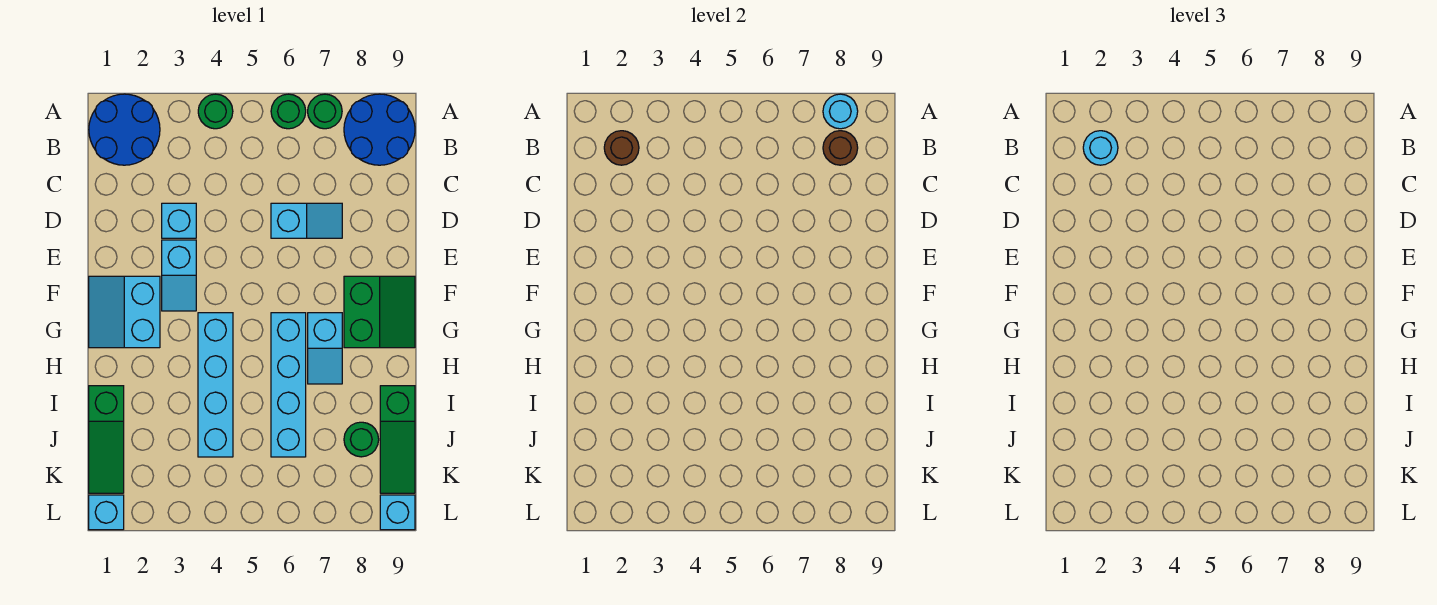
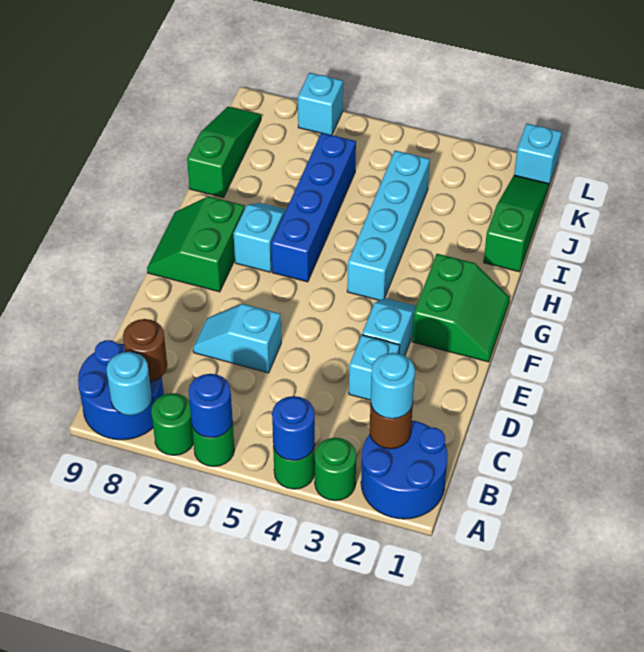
none -> blue 1x1 round brick [272,396,315,461]
none -> blue 1x1 round brick [189,374,233,438]
cyan 2x2 slope [89,276,160,348] -> green 2x2 slope [412,254,510,362]
cyan 1x4 brick [271,313,306,457] -> blue 1x4 brick [271,133,356,282]
green 1x1 round brick [344,422,379,457] -> green 1x1 round brick moved to [315,438,356,501]
cyan 1x1 brick [380,495,415,530] -> cyan 1x1 brick moved to [298,73,343,135]

